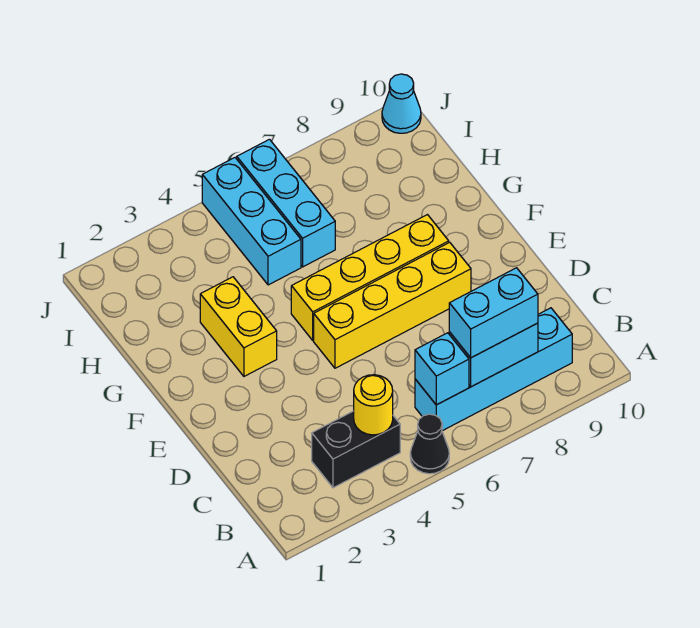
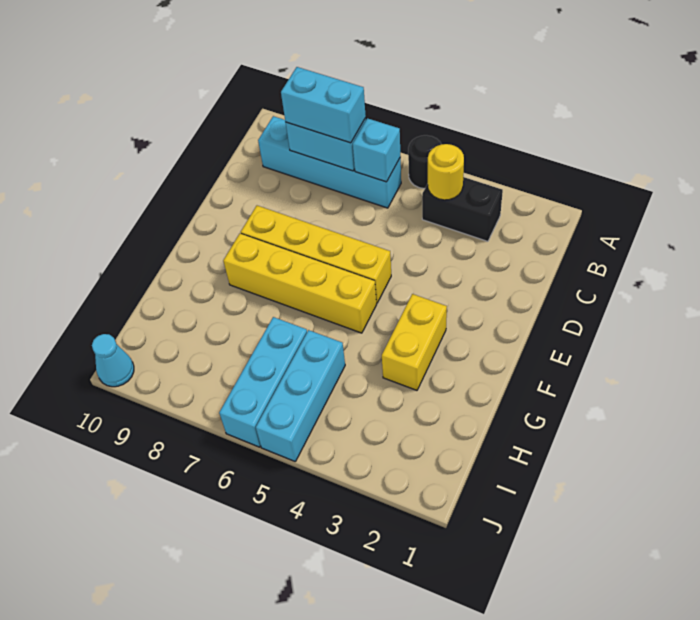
black 1x1 cone [410,414,449,474] -> black 1x1 round brick [408,135,441,189]

